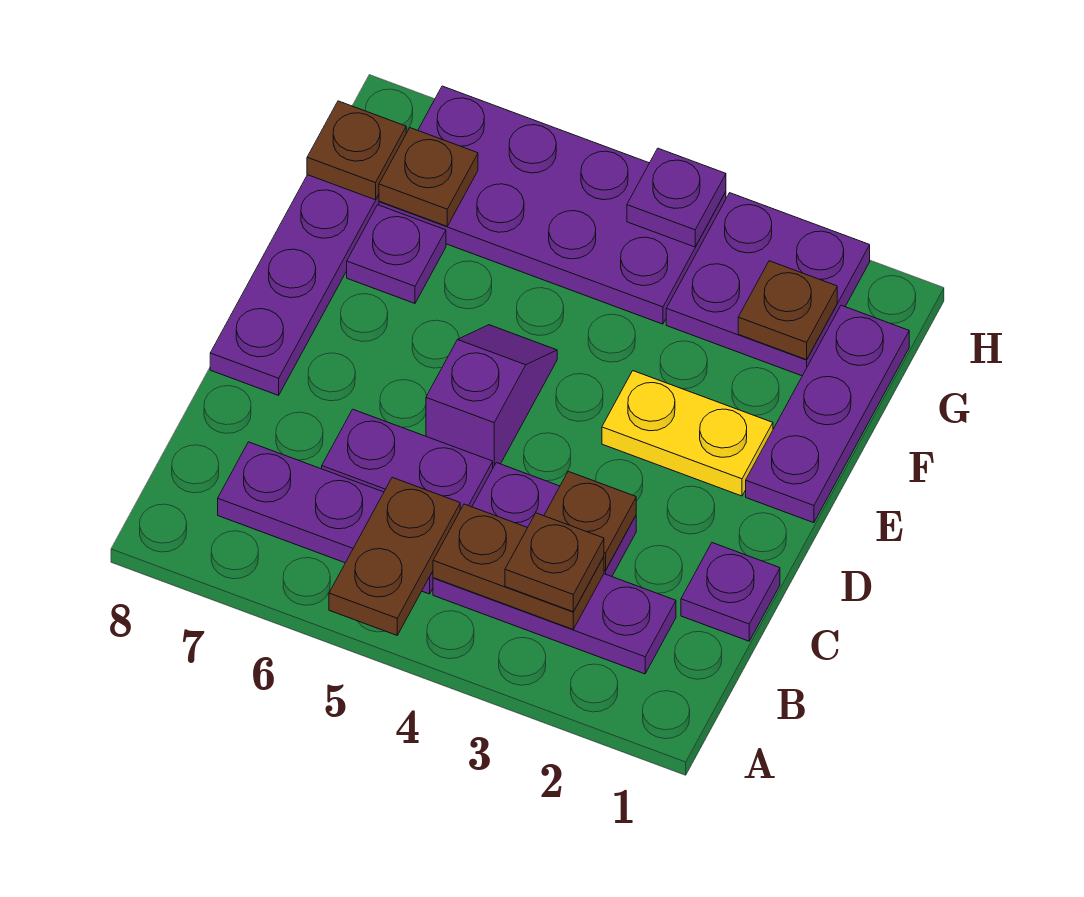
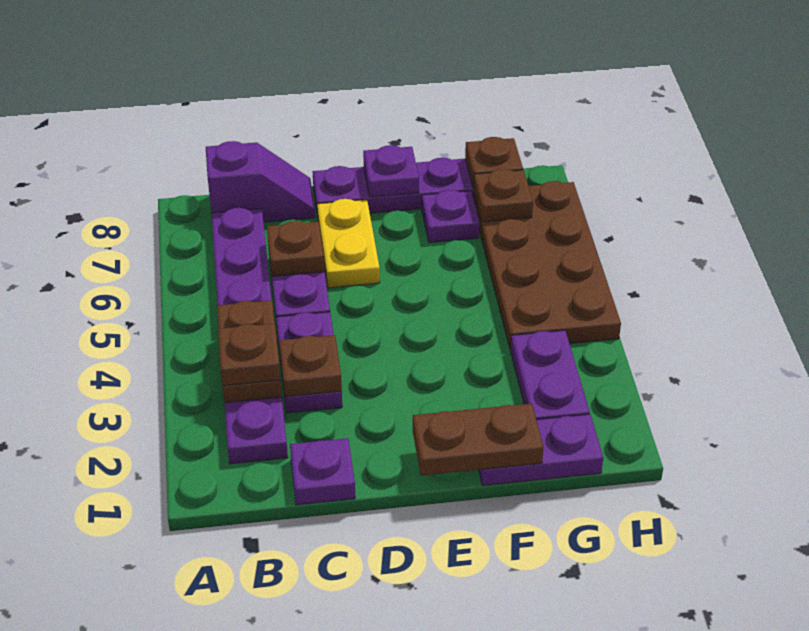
brown 1x2 plate [329,477,460,635] -> brown 1x2 plate moved to [413,403,544,476]
purple 1x2 slope [426,325,557,467] -> purple 1x2 slope moved to [206,141,315,222]
purple 1x3 plate [746,305,909,523] -> purple 1x2 plate [479,414,603,486]
yellow 1x2 plate [602,371,773,496] -> yellow 1x2 plate moved to [317,199,380,288]
purple 2x2 plate [666,193,870,376] -> purple 1x2 plate [510,330,590,420]
brown 1x1 plate [738,261,837,360] -> brown 1x1 plate moved to [267,221,325,276]
purple 2x4 plate [379,86,726,324] -> brown 2x4 plate [473,181,621,349]
purple 1x1 plate [627,148,726,247] -> purple 1x1 plate moved to [363,145,419,197]

